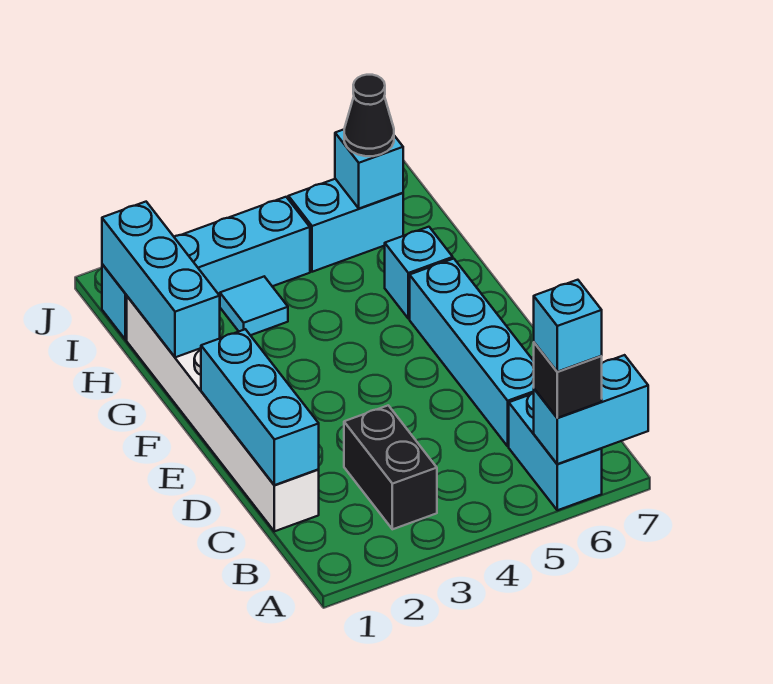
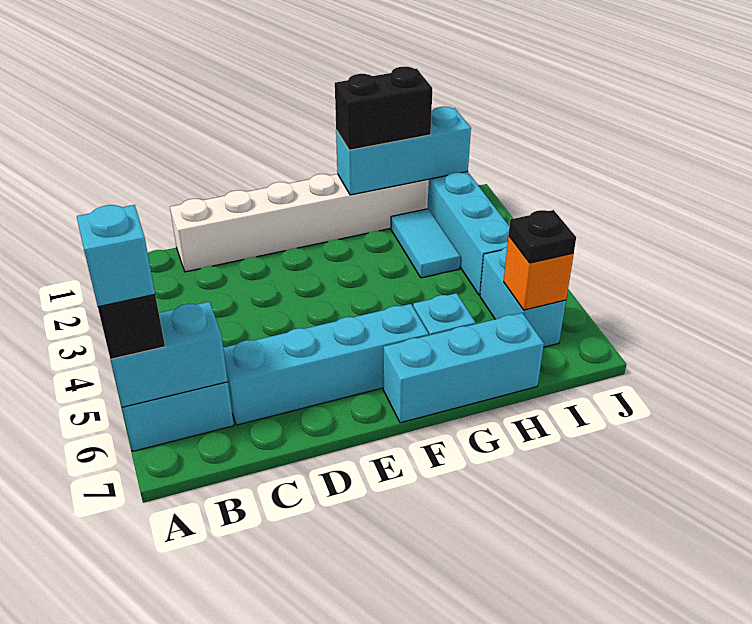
cyan 1x2 brick [534,355,648,464] -> cyan 1x2 brick turned to [110,302,228,407]
black 1x2 brick [344,405,437,529] -> black 1x2 brick moved to [335,67,432,150]
cyan 1x3 brick [201,329,319,485] -> cyan 1x3 brick moved to [383,313,544,423]
cyan 1x1 tile [220,277,288,335] -> cyan 1x2 tile [391,209,460,278]
cyan 1x1 brick [335,130,403,208] -> orange 1x1 brick [504,236,574,310]
black 1x1 cone [344,75,394,156] -> black 1x1 plate [509,210,576,263]

